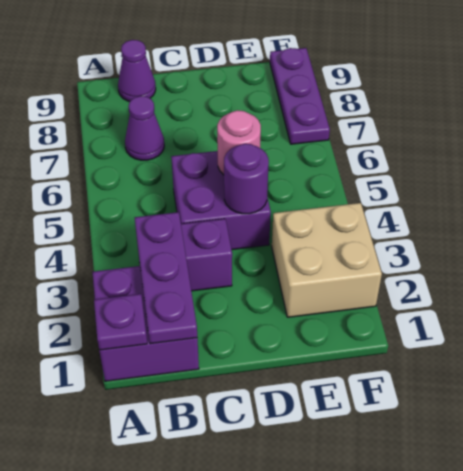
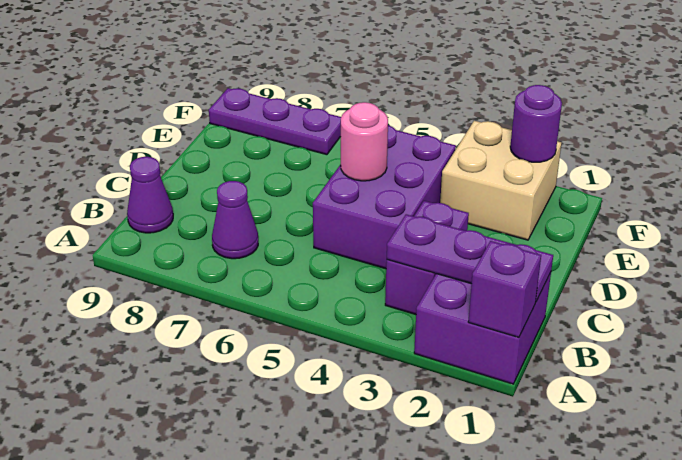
purple 1x1 plate [94,294,147,350] -> purple 1x1 brick [468,241,541,337]
purple 2x2 brick [171,151,271,250] -> purple 2x3 brick [313,125,456,269]
purple 1x1 round brick [224,144,269,214] -> purple 1x1 round brick moved to [510,85,562,162]

